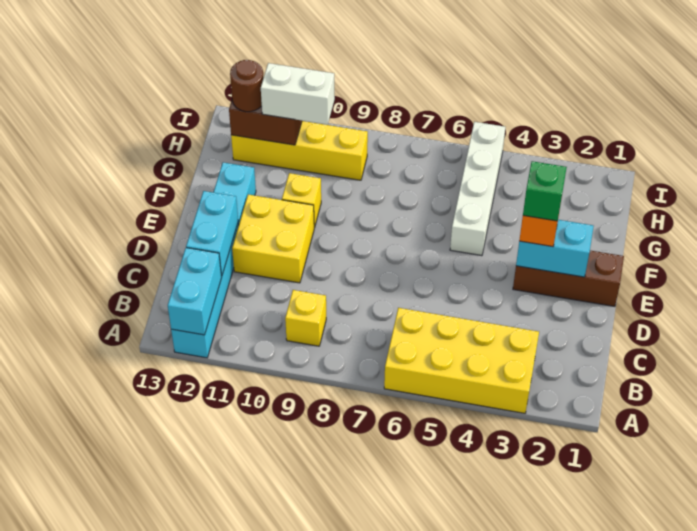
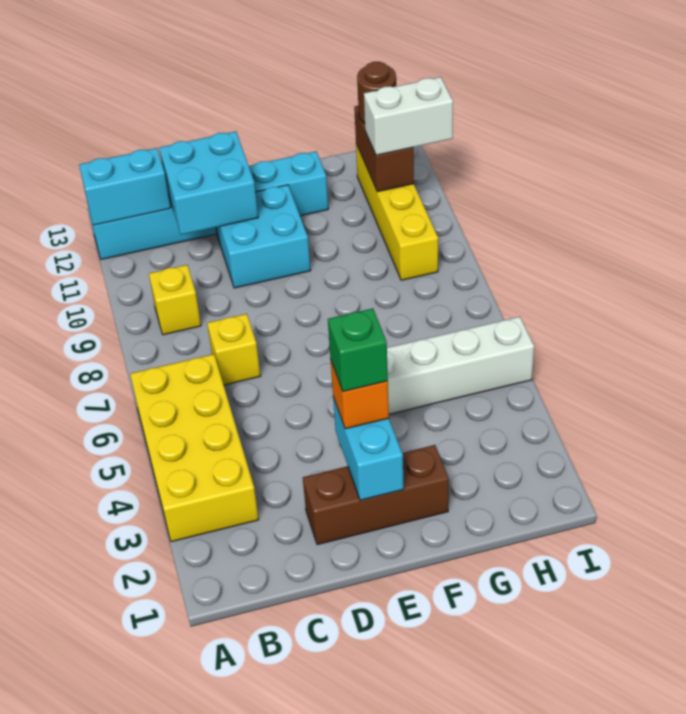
cyan 1x2 brick [186,191,238,276] -> cyan 2x2 brick [159,131,258,235]
yellow 2x2 brick [232,194,314,283] -> cyan 2x2 brick [216,185,311,288]
brown 1x3 brick [513,251,624,306] -> brown 1x3 brick turned to [303,445,449,545]
yellow 1x1 brick [282,173,321,228] -> yellow 1x1 brick moved to [207,314,260,385]
white 1x2 brick [261,63,335,125] -> white 1x2 brick turned to [364,77,453,155]

